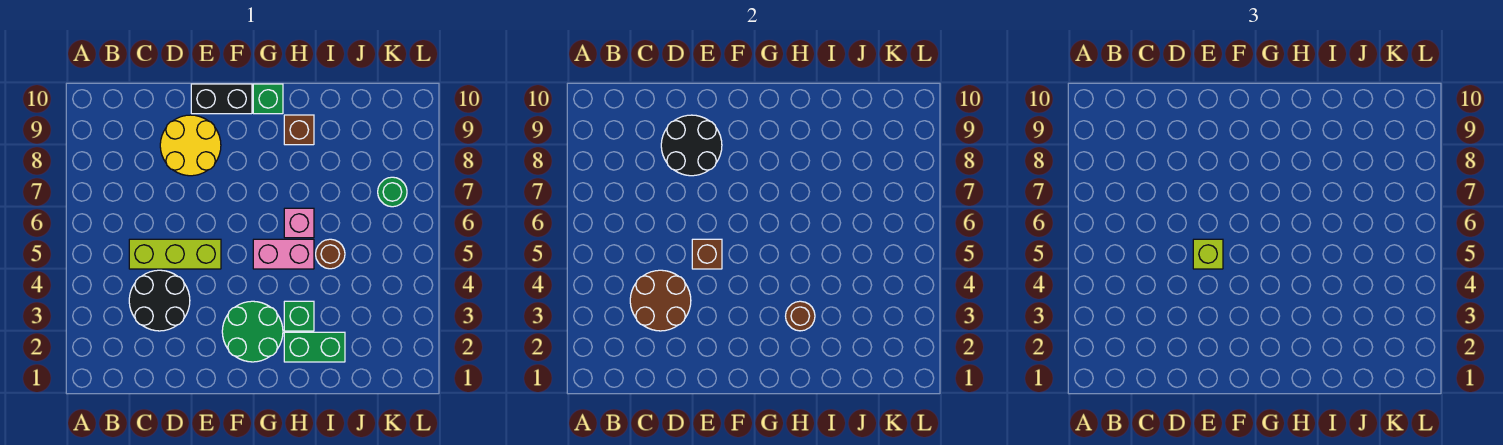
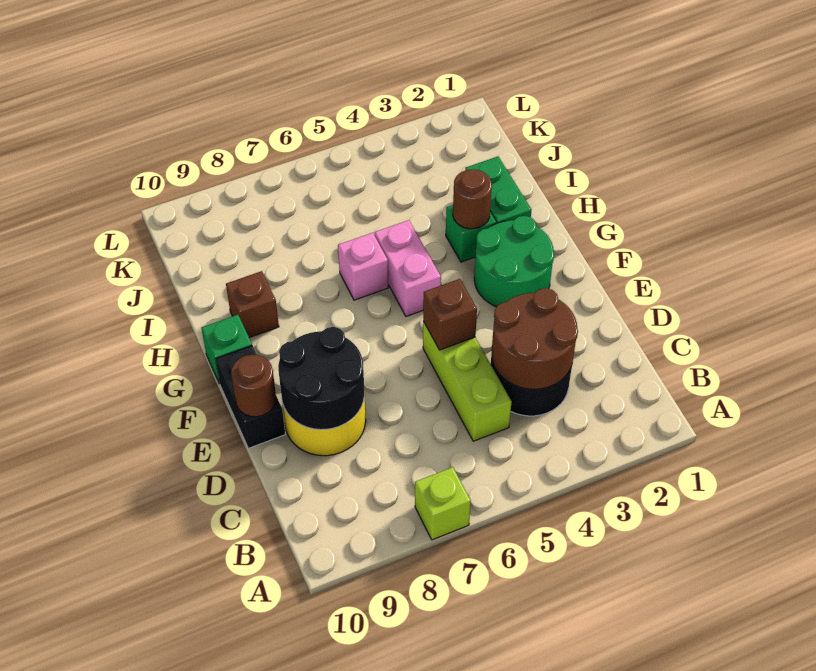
lime 1x1 brick [1193,239,1223,269] -> lime 1x1 brick moved to [415,467,471,540]
brown 1x1 round brick [316,239,345,269] -> brown 1x1 round brick moved to [231,355,276,417]
green 1x1 round brick [378,177,407,207] -> none

